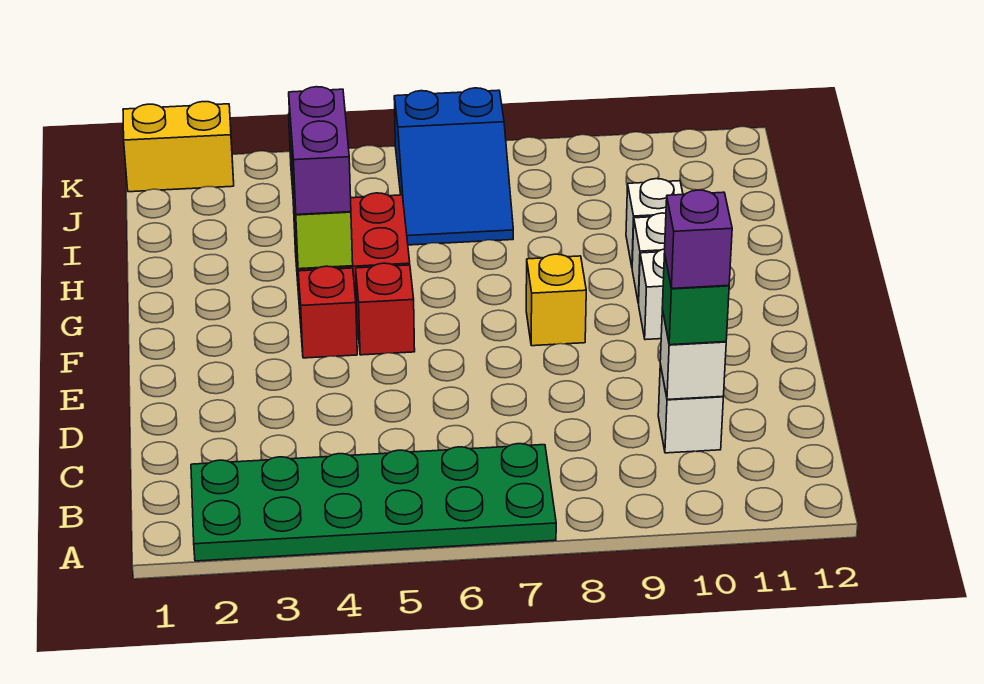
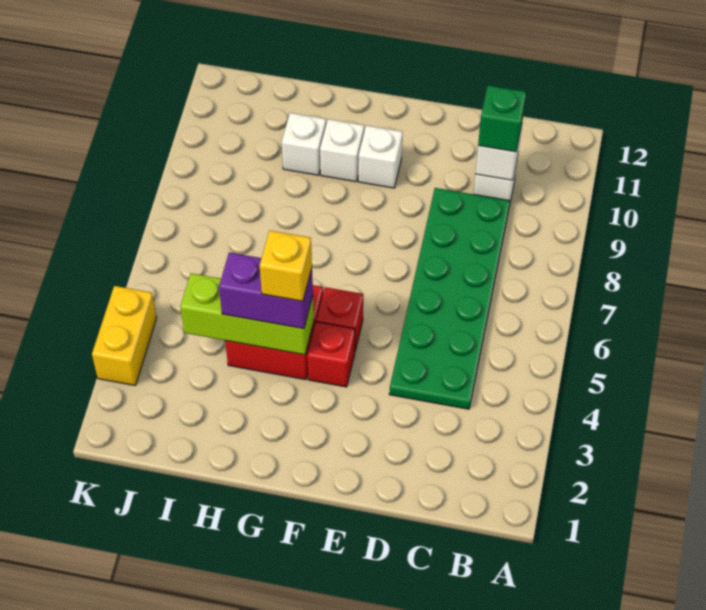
green 2x6 plate [191,444,556,561] -> green 2x6 plate moved to [389,188,510,409]
purple 1x1 brick [665,190,732,289] -> none
yellow 1x1 brick [526,254,586,346] -> yellow 1x1 brick moved to [260,231,312,301]
blue 2x3 slope [394,88,513,245] -> none
yellow 1x2 brick [123,102,234,192] -> yellow 1x2 brick moved to [92,286,157,386]

